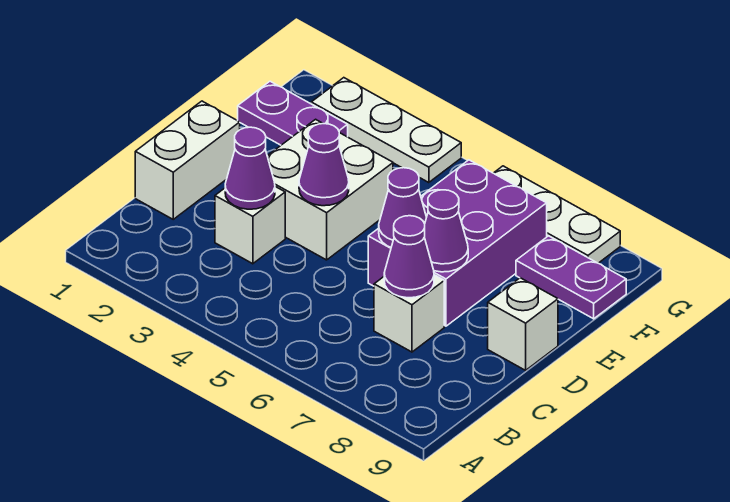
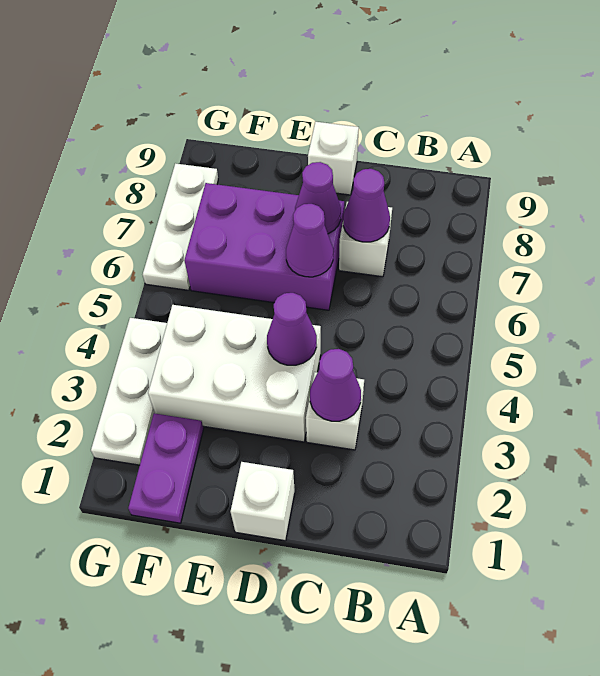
white 1x2 brick [135,101,240,219] -> white 1x1 brick [231,462,295,541]
white 2x2 brick [267,119,393,260] -> white 2x3 brick [148,305,321,442]
purple 1x2 plate [516,236,626,319] -> none

